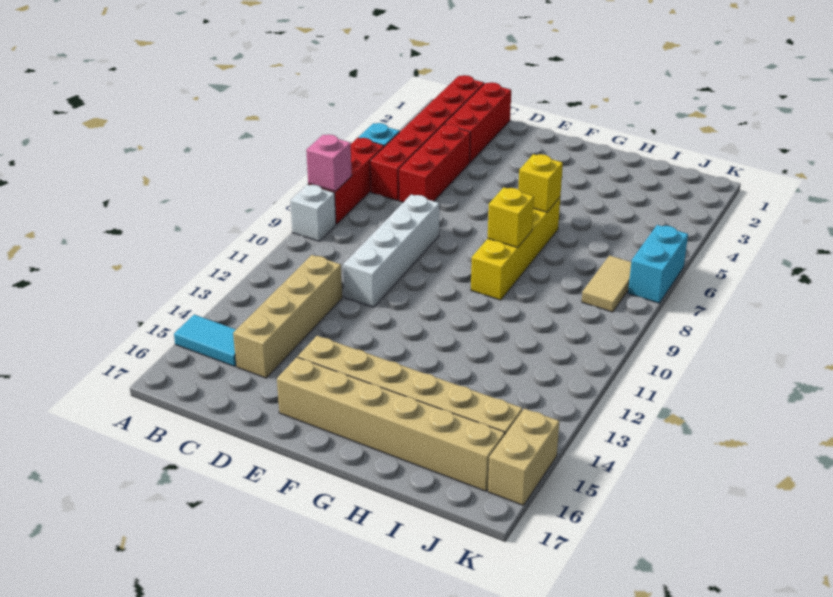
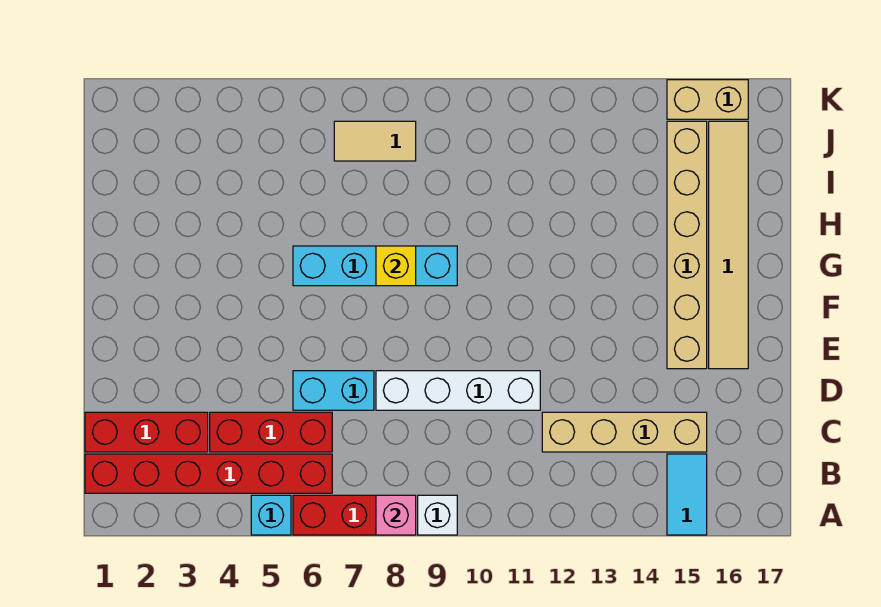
tan 1x6 brick [277,357,505,491] -> tan 1x6 tile [709,121,748,369]
yellow 1x4 brick [471,198,560,300] -> cyan 1x4 brick [293,246,457,286]
yellow 1x1 brick [518,154,563,212] -> none
cyan 1x2 brick [628,225,688,303] -> cyan 1x2 brick moved to [293,371,374,410]

